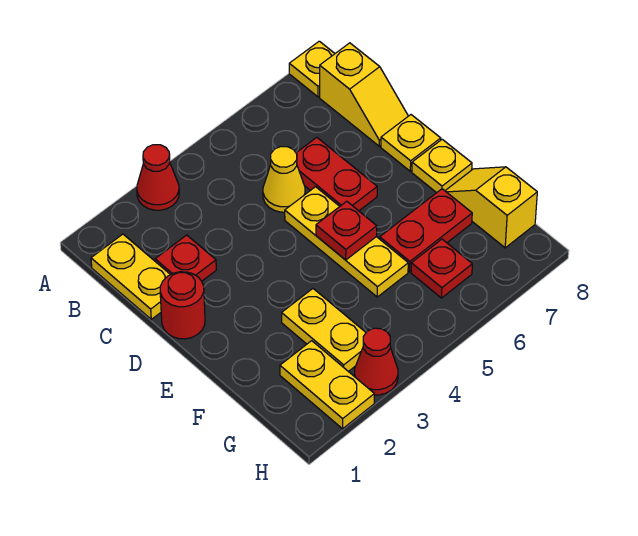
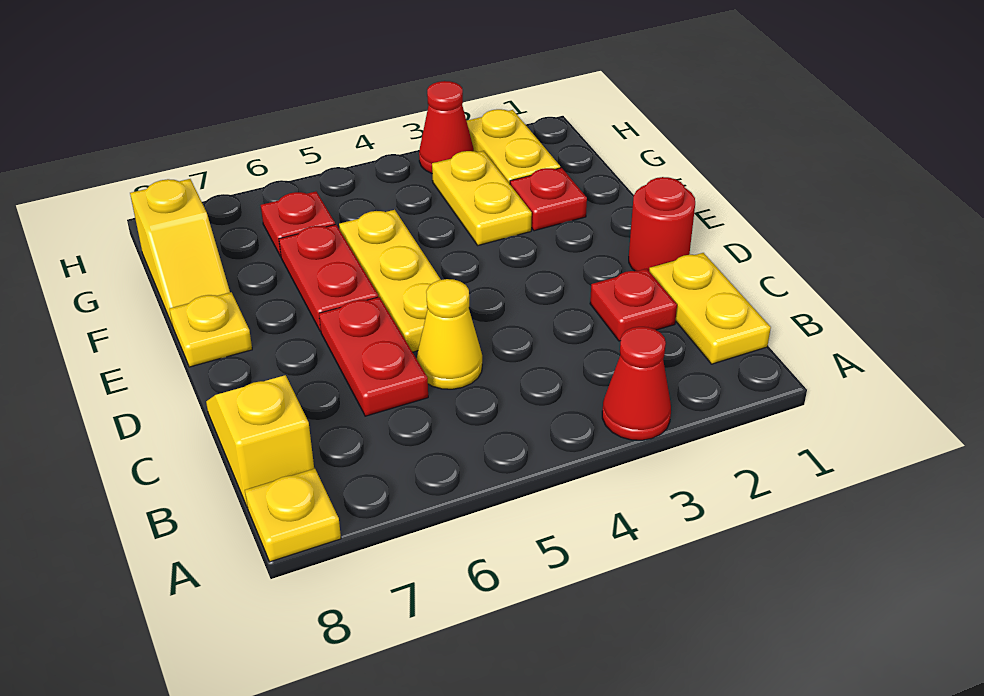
yellow 1x1 plate [381,115,441,171] -> none
red 1x1 plate [316,201,377,260] -> red 1x1 plate moved to [510,168,587,231]
red 1x2 plate [380,189,472,272] -> red 1x2 plate turned to [279,224,378,331]

